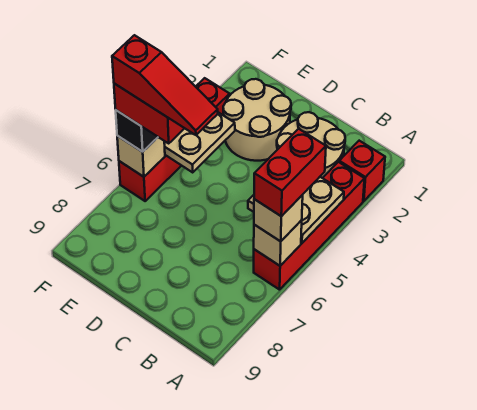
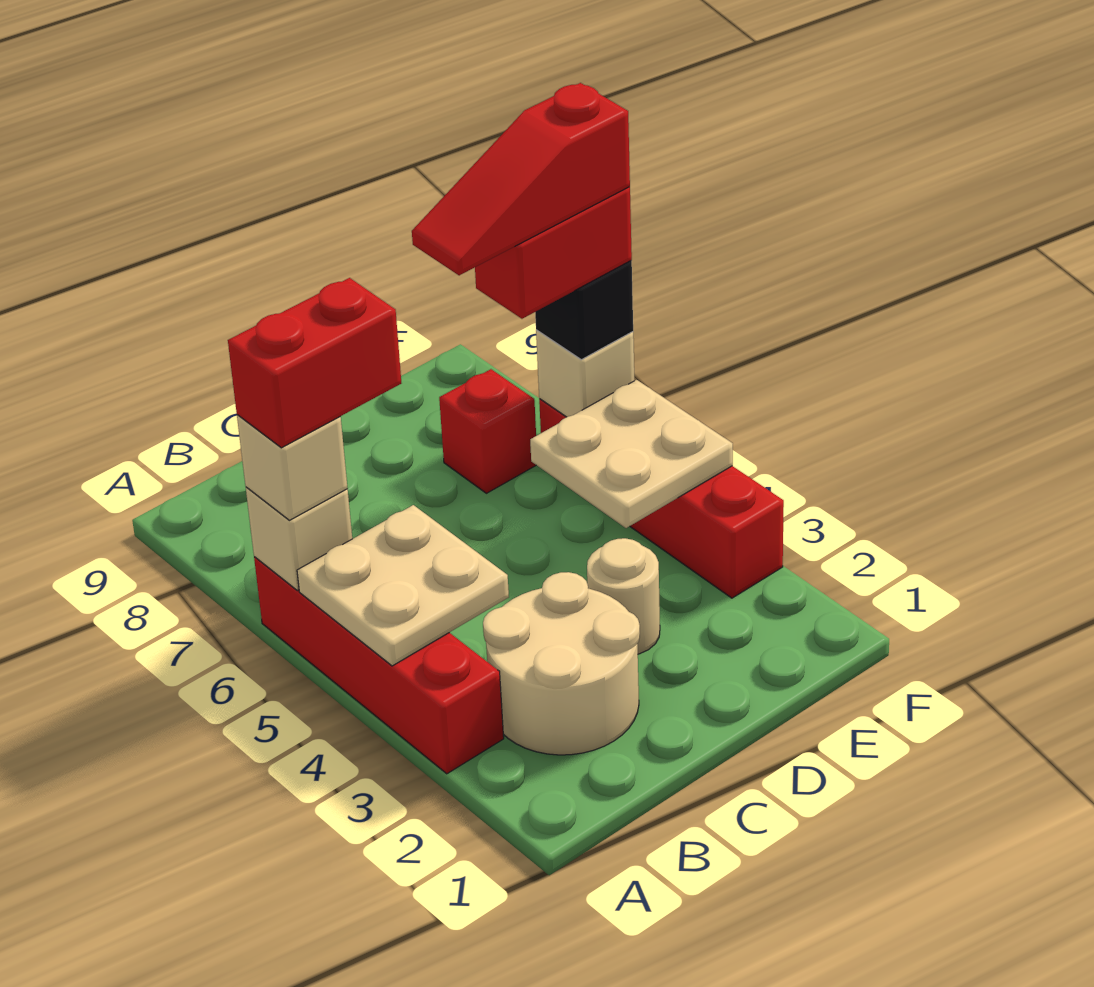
red 1x1 brick [339,141,385,201] -> red 1x1 brick moved to [439,369,537,493]
red 1x2 brick [254,129,326,216] -> red 1x2 brick turned to [228,278,401,448]
tan 2x2 round brick [223,79,291,161] -> tan 1x1 round brick [587,538,660,654]

